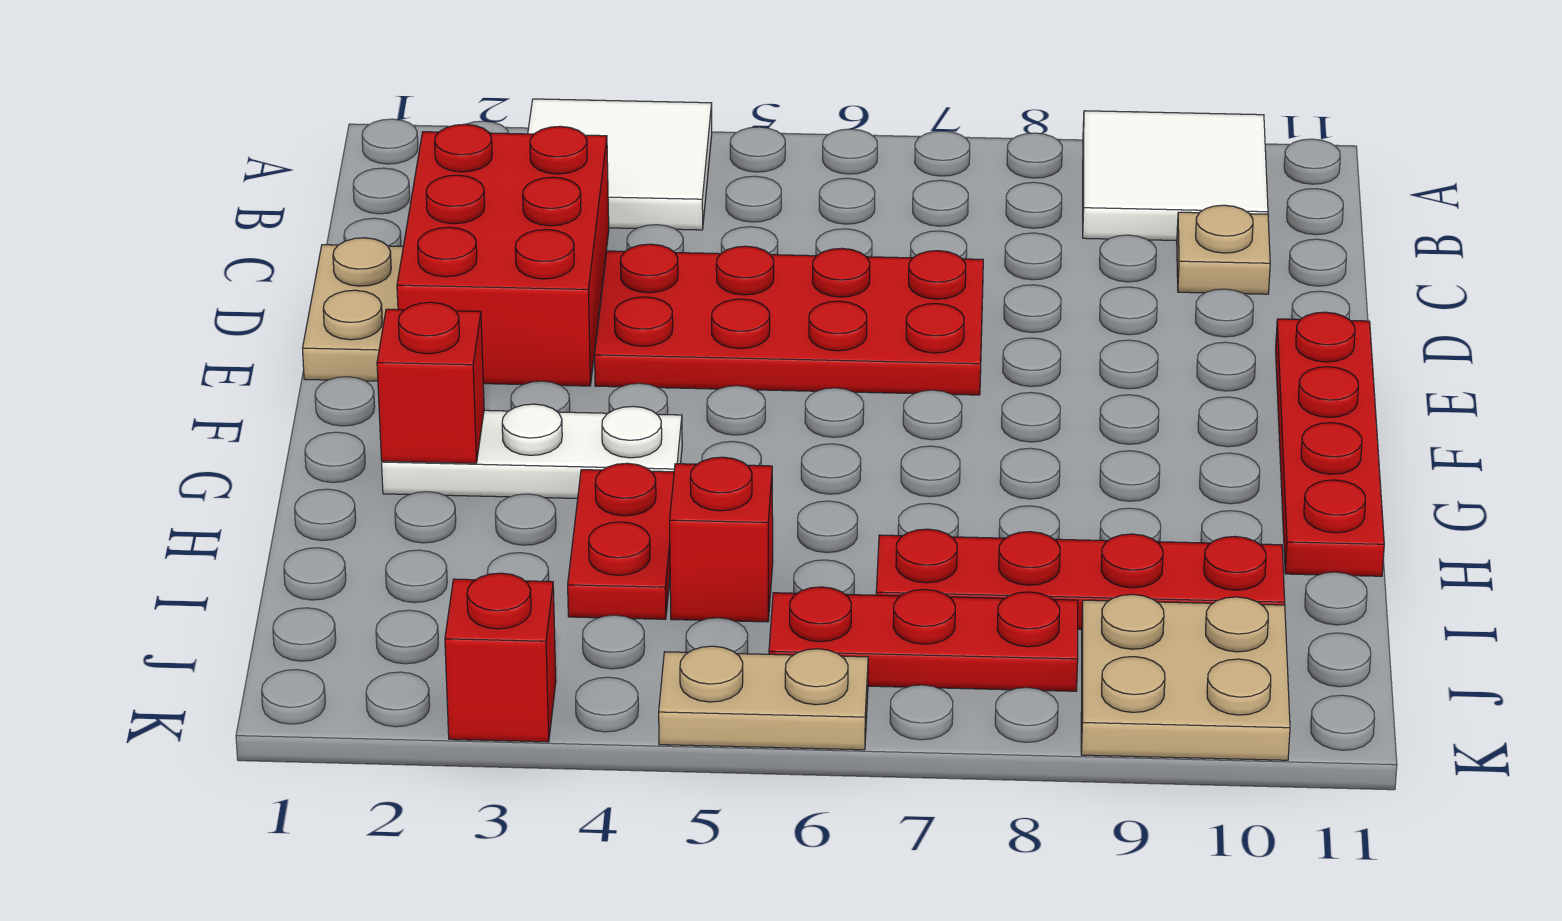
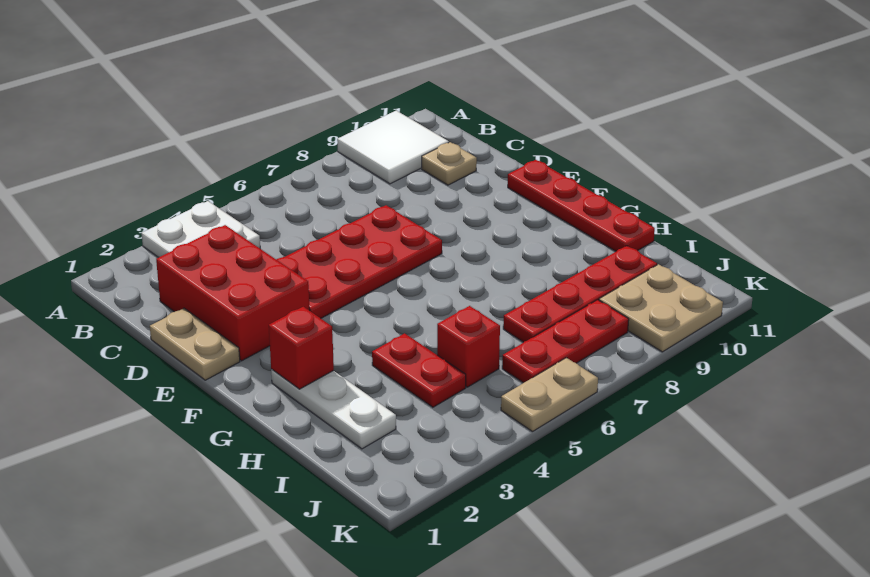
white 2x2 tile [528,99,712,230] -> white 2x2 plate [142,201,260,257]
white 1x3 plate [382,404,682,498] -> white 1x3 plate turned to [271,369,396,449]
red 1x1 brick [445,573,556,742] -> none

